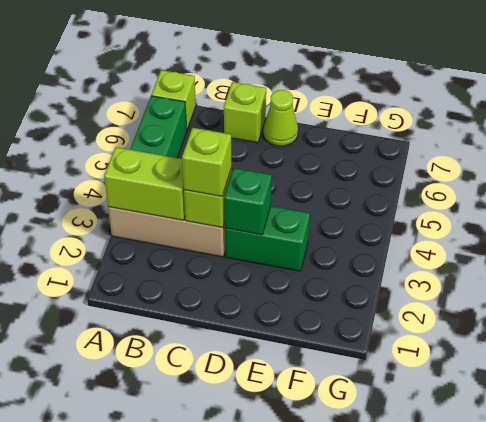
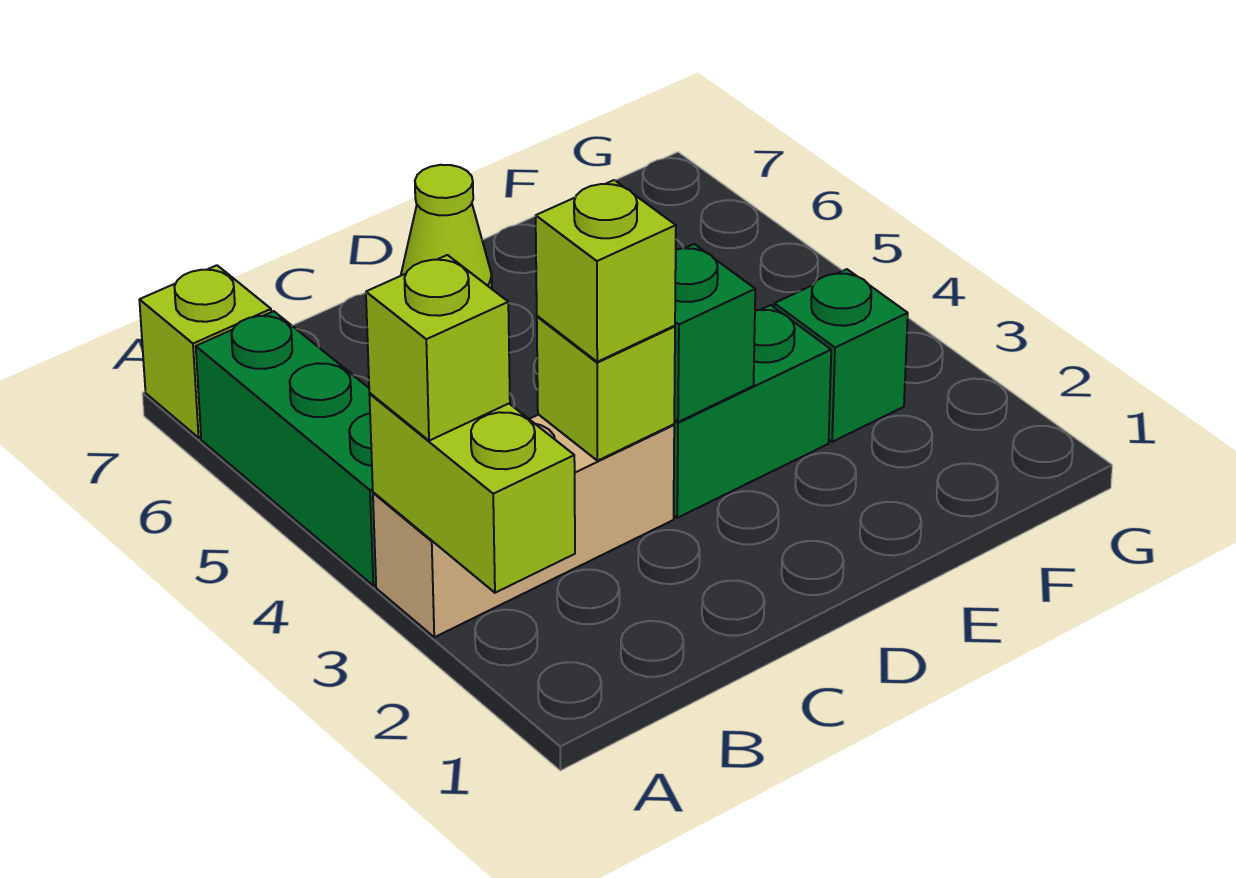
lime 1x2 brick [104,147,185,220] -> lime 1x2 brick turned to [369,393,575,593]
lime 1x1 brick [224,82,266,143] -> lime 1x1 brick moved to [366,255,510,441]
none -> green 1x1 brick [774,269,908,442]

